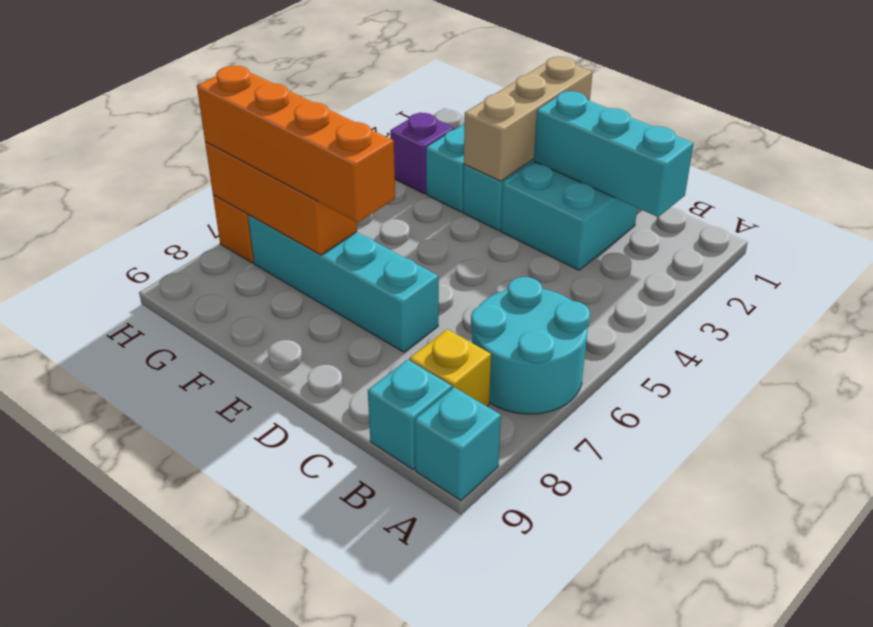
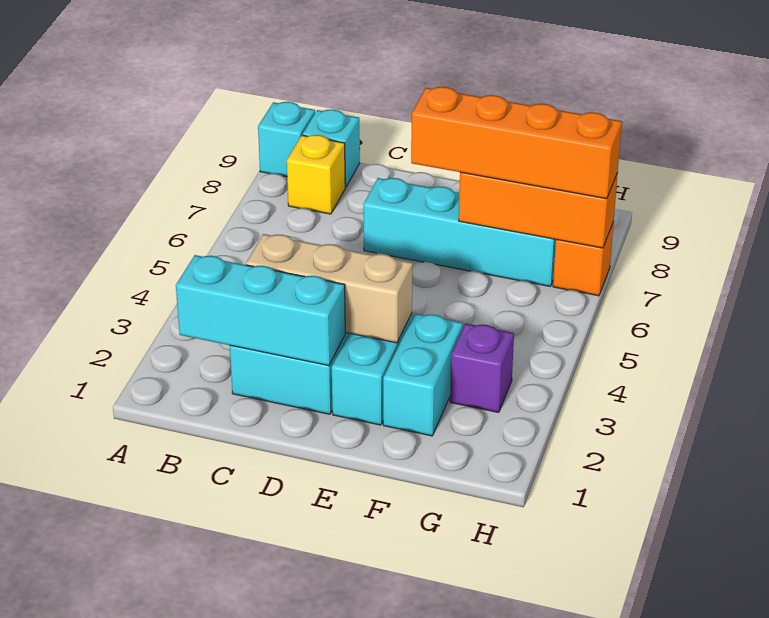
cyan 2x2 round brick [471,277,590,414] -> none
tan 1x3 brick [464,57,593,181] -> tan 1x3 brick turned to [246,234,413,343]

